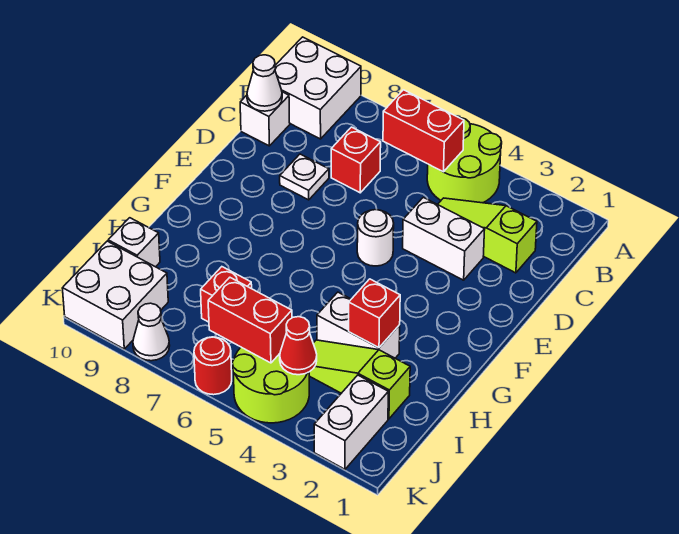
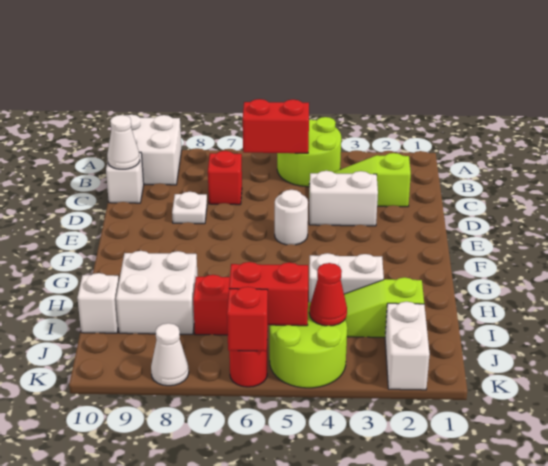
red 1x1 brick [349,279,400,348] -> red 1x1 brick moved to [227,287,268,351]
white 2x2 brick [62,241,168,349] -> white 2x2 brick moved to [116,251,198,334]

